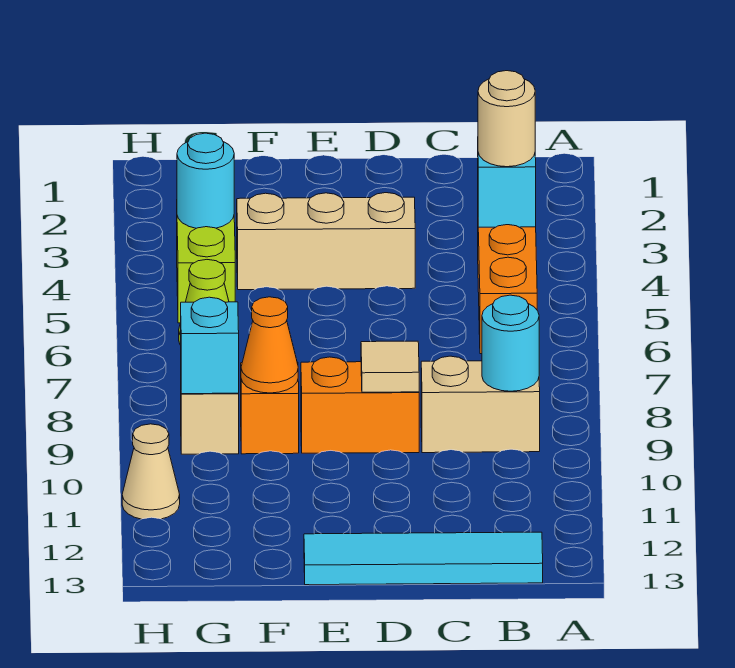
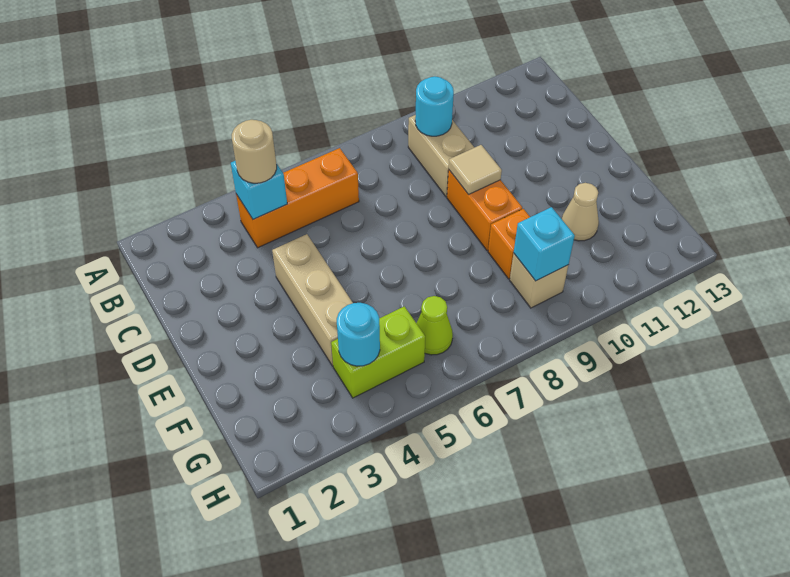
cyan 1x4 tile [304,532,543,585] -> none
orange 1x1 cone [241,297,298,393] -> none
tan 1x1 cone [122,424,180,519] -> tan 1x1 cone moved to [562,183,599,241]

